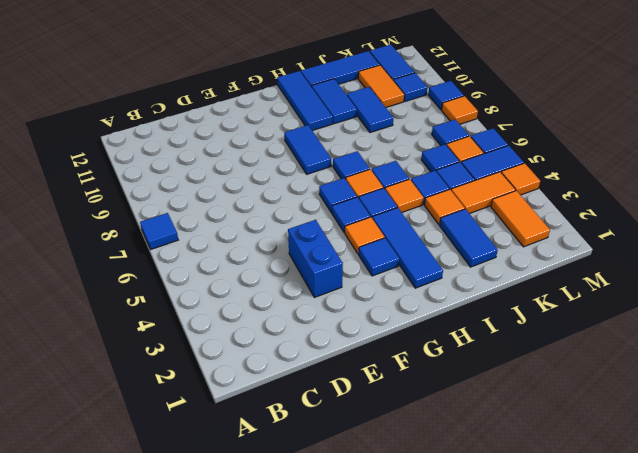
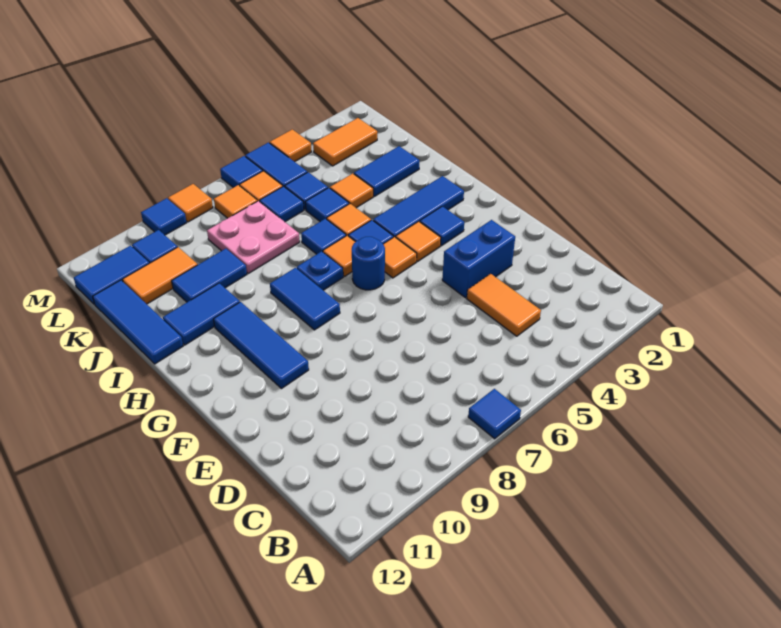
blue 1x1 tile [331,197,370,233] -> orange 1x1 tile [384,237,417,278]
blue 1x1 tile [319,178,357,212] -> blue 1x1 round brick [352,237,385,290]
blue 1x2 tile [284,125,331,174] -> blue 1x2 tile turned to [270,268,340,330]
blue 1x1 tile [333,151,370,179] -> blue 1x1 plate [297,251,343,290]
blue 1x3 tile [277,71,333,131] -> blue 1x3 tile turned to [214,302,309,389]
none -> pink 2x2 plate [207,201,300,273]
orange 1x2 tile [451,172,516,214] -> orange 1x2 tile moved to [467,274,541,336]
blue 1x1 tile [432,119,469,145] -> orange 1x1 tile [214,185,257,218]

